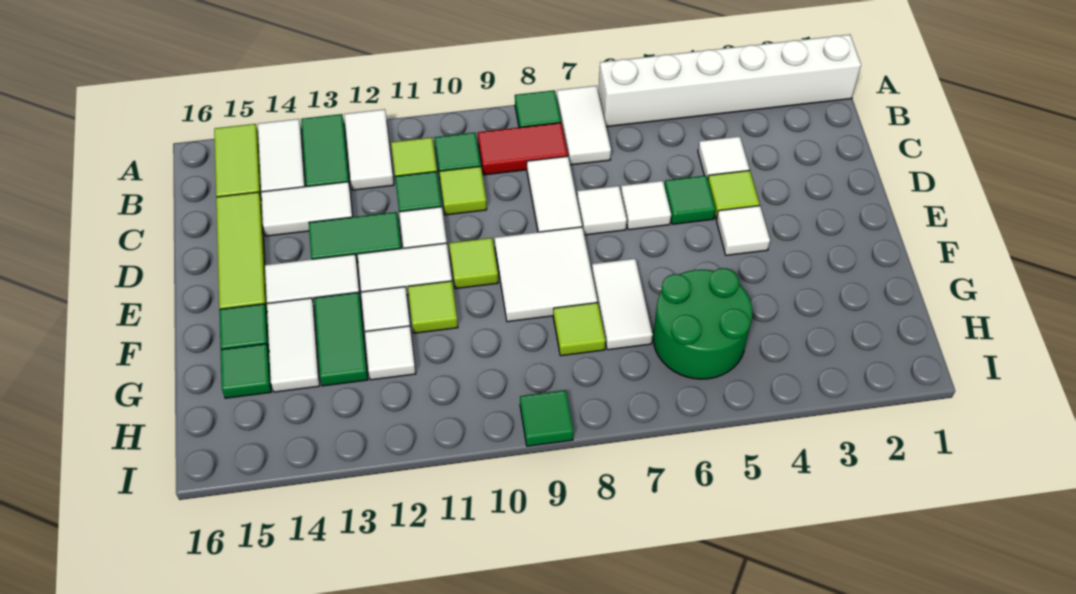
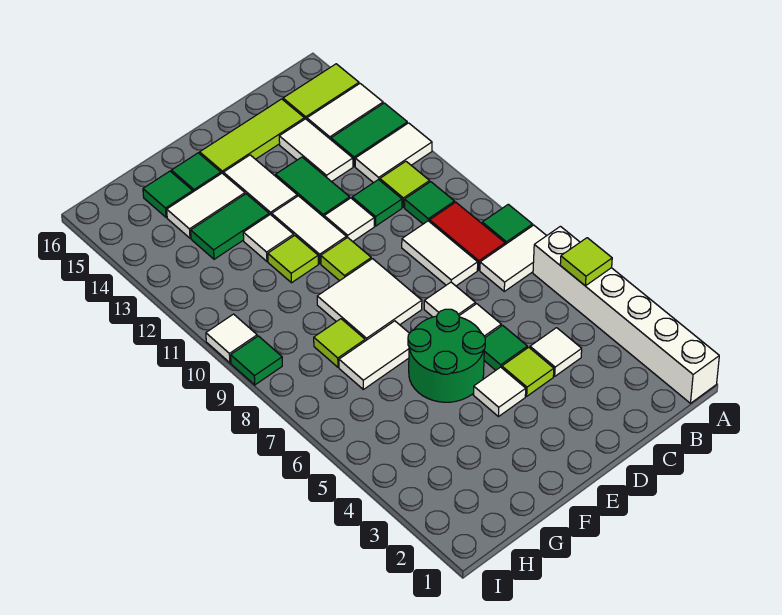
white 1x2 tile [527,156,582,232] -> white 1x2 tile turned to [402,221,478,286]
lime 1x1 tile [439,166,487,215] -> lime 1x1 tile moved to [560,238,612,286]
green 2x2 round brick [653,268,752,379] -> green 2x2 round brick moved to [408,309,485,402]
white 1x1 tile [365,326,416,380] -> white 1x1 tile moved to [206,314,257,363]

